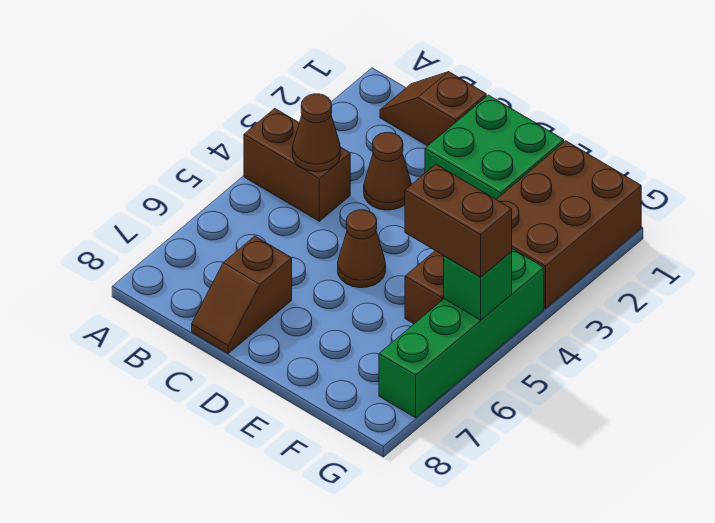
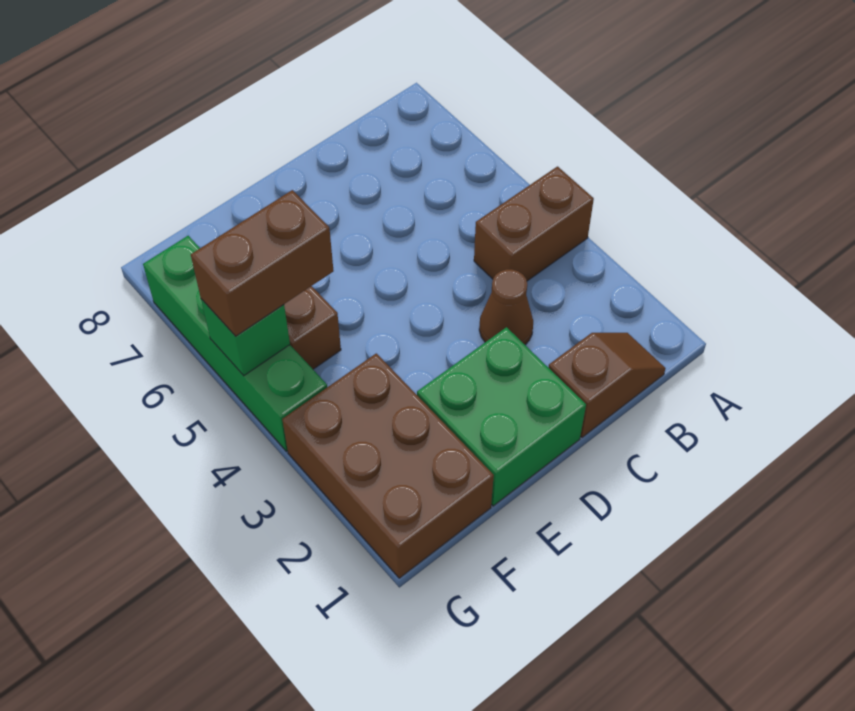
brown 1x1 cone [292,94,340,172] -> none
brown 1x2 slope [192,236,292,353] -> none
brown 1x1 cone [338,210,386,288] -> none

